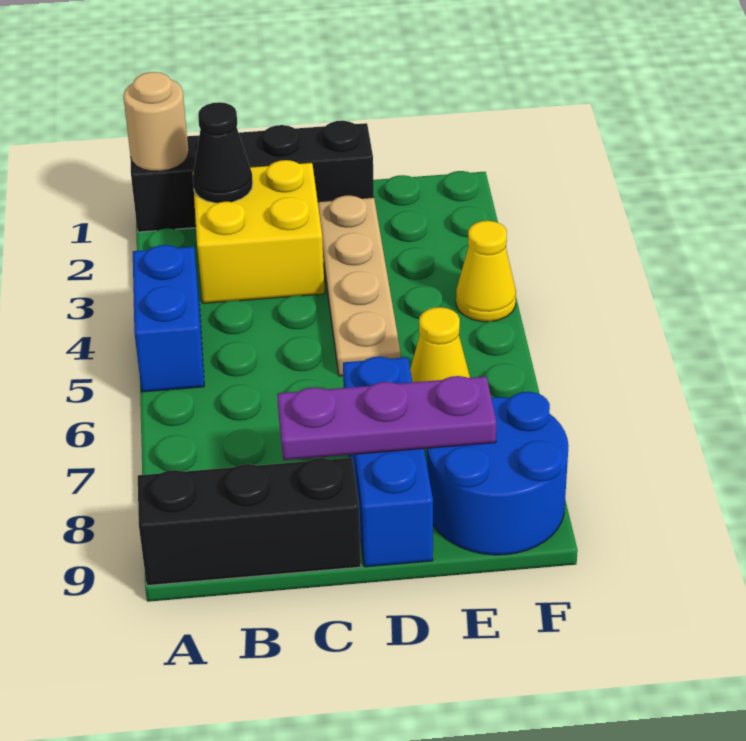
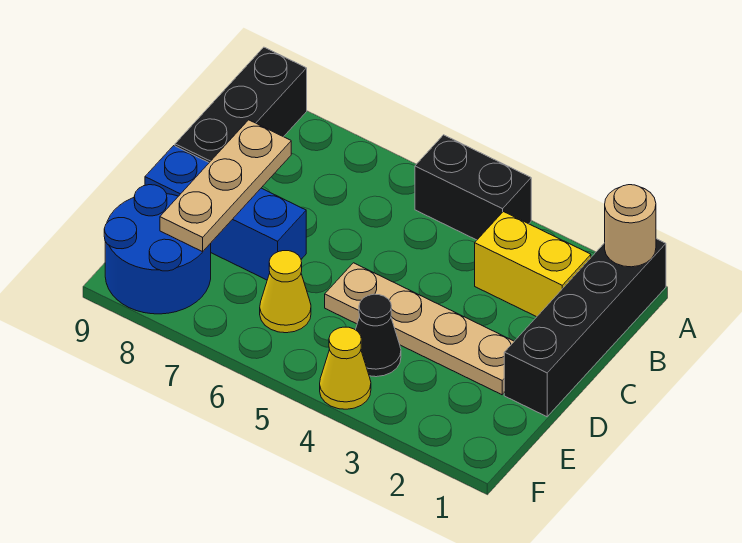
blue 1x2 brick [133,245,204,392] -> black 1x2 brick [415,135,531,240]
yellow 2x2 brick [193,160,325,303] -> yellow 1x2 brick [475,212,591,317]
black 1x1 cone [193,102,253,203] -> black 1x1 cone moved to [356,294,401,377]
purple 1x3 plate [277,376,496,460] -> tan 1x3 plate [160,120,291,252]

